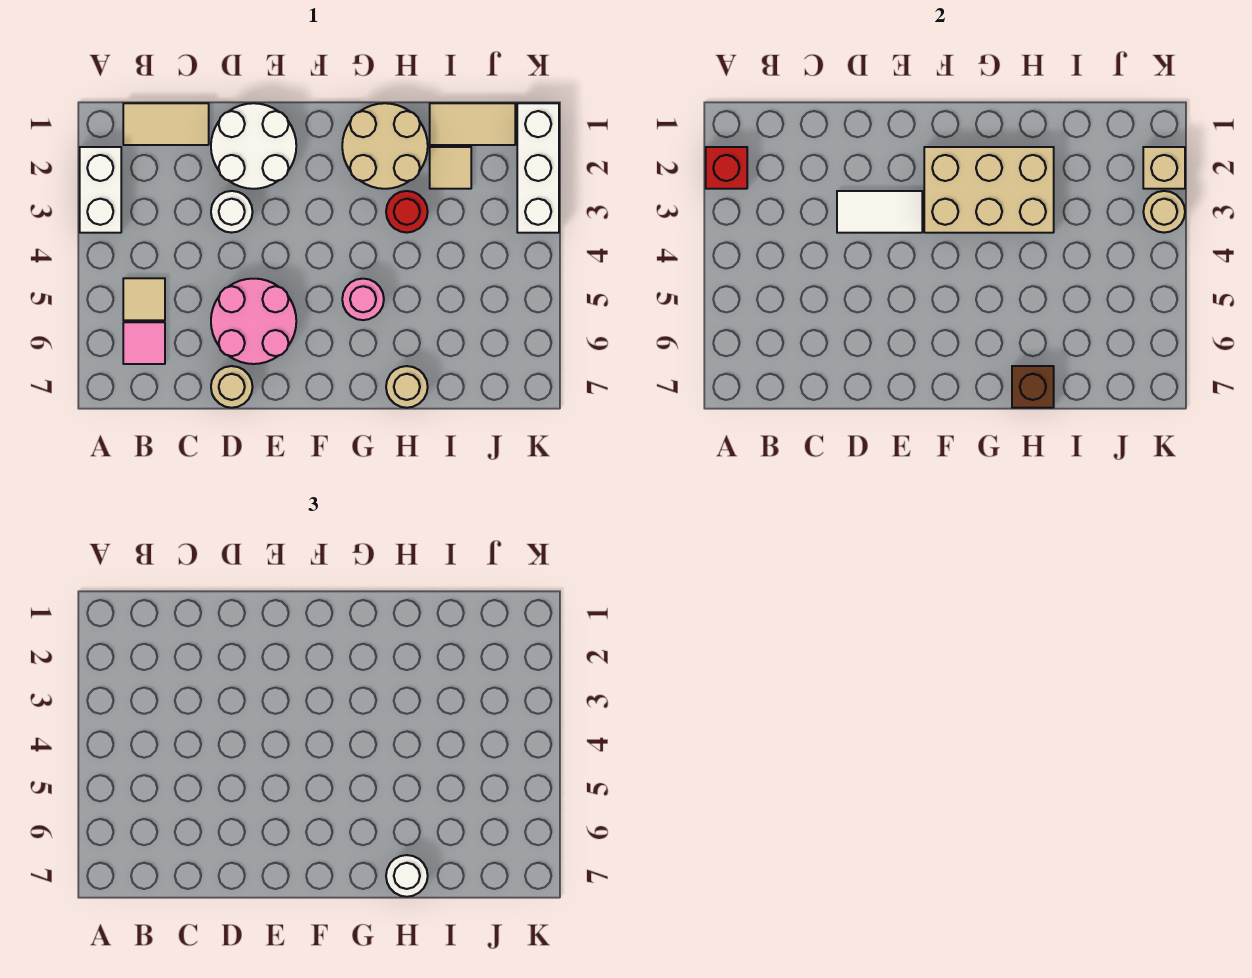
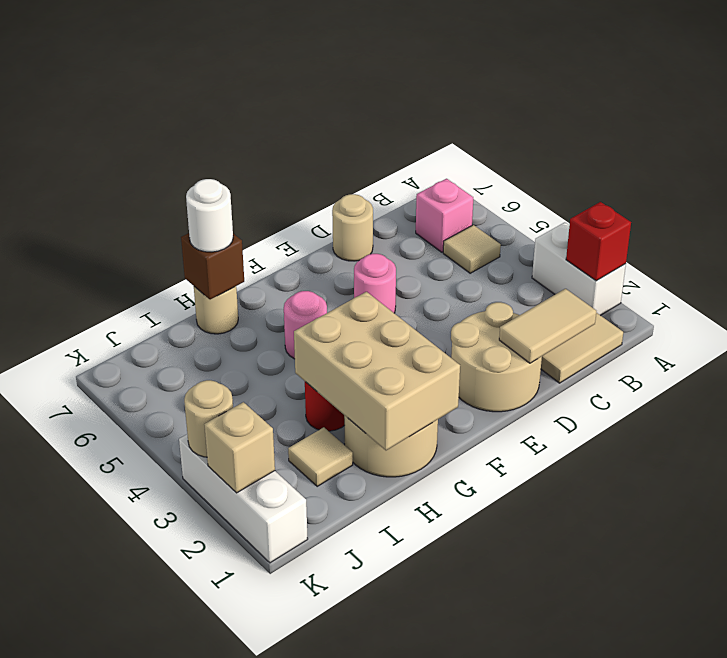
pink 1x1 tile [123,322,165,364] -> pink 1x1 brick [416,179,473,252]
white 2x2 round brick [211,103,296,189] -> tan 2x2 round brick [451,302,542,412]
white 1x1 round brick [211,191,253,233] -> none
white 1x2 tile [837,191,922,233] -> none
pink 2x2 round brick [211,279,296,364] -> pink 1x1 round brick [354,254,396,313]
tan 2x3 brick [924,147,1054,233] -> tan 2x3 brick turned to [294,292,460,450]
tan 1x2 tile [430,103,515,145] -> tan 1x2 tile moved to [499,289,596,363]

